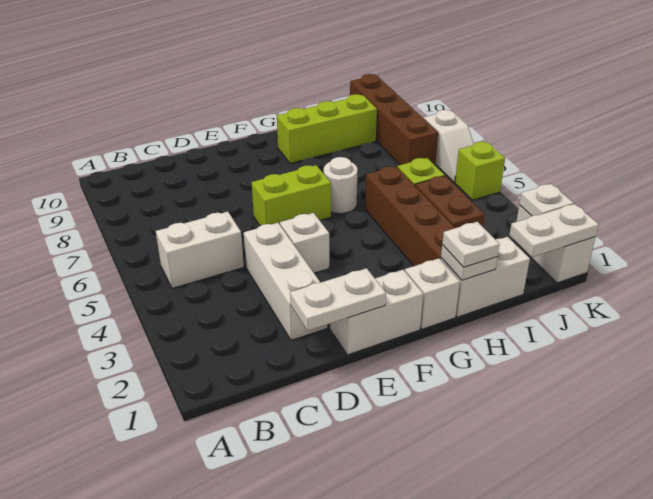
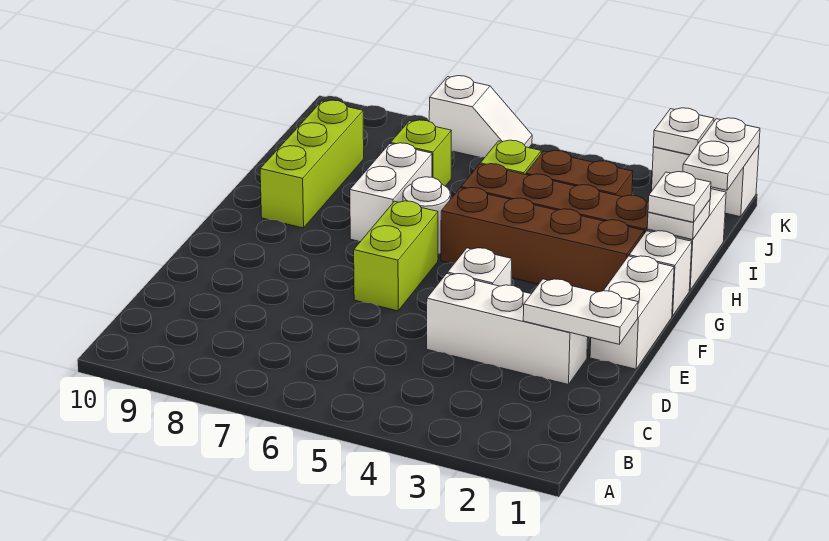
white 1x2 brick [156,212,244,288] -> white 1x2 brick moved to [350,143,432,241]
white 1x2 plate [290,268,386,331] -> white 1x2 plate turned to [523,279,638,344]
brown 1x4 brick [350,74,438,165] -> brown 1x4 brick moved to [441,188,644,292]
lime 1x1 brick [455,142,505,200] -> lime 1x1 brick moved to [391,120,451,186]

